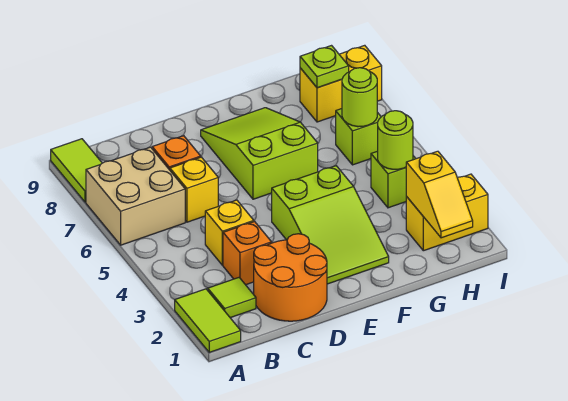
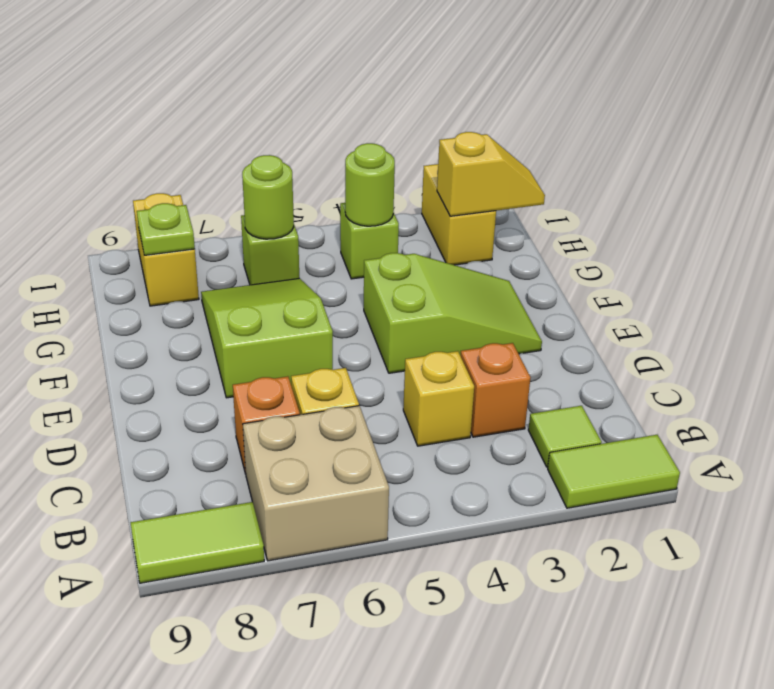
orange 2x2 round brick [254,234,327,321] -> none
lime 2x3 slope [201,108,318,199] -> lime 2x3 slope turned to [201,278,333,398]

